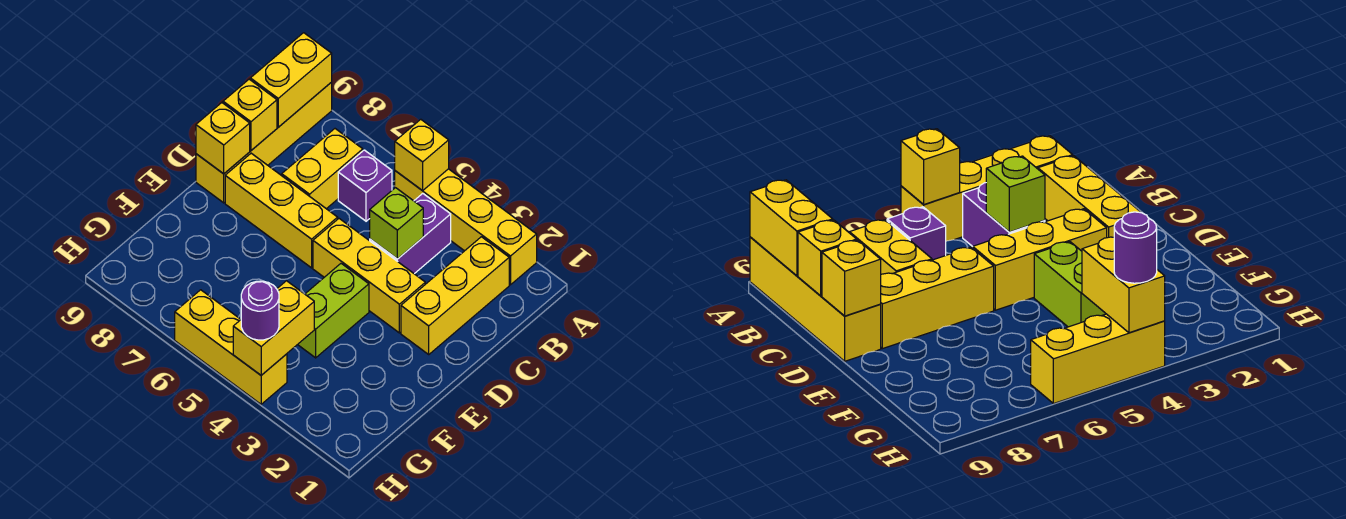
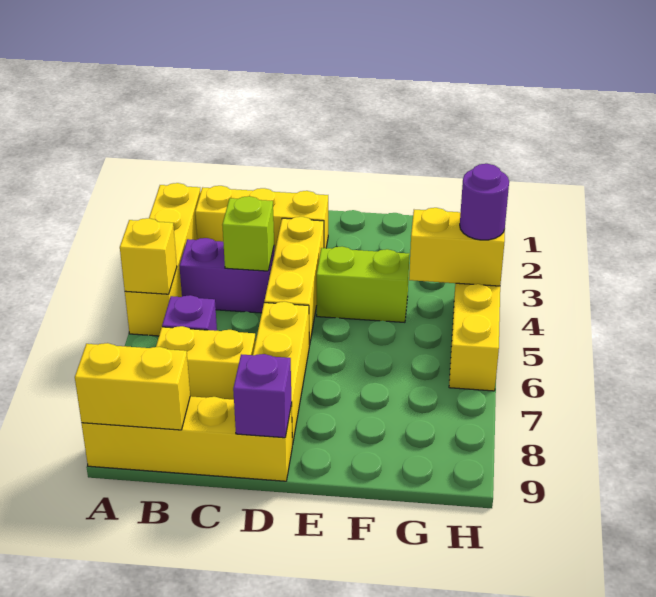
yellow 1x1 brick [223,79,277,150] -> none
yellow 1x1 brick [196,103,250,174] -> purple 1x1 brick [233,354,292,438]

